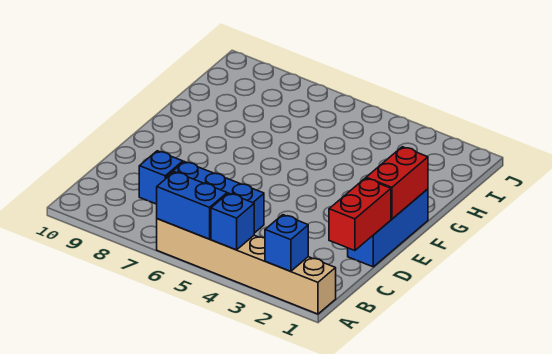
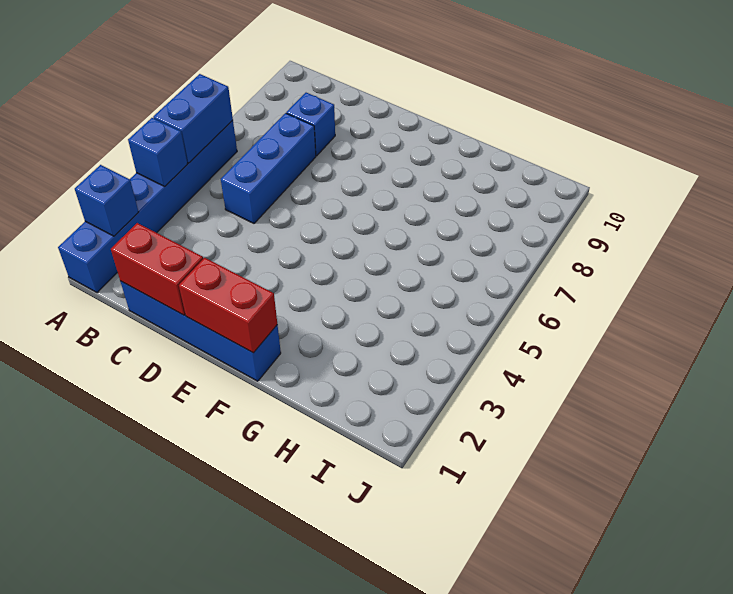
tan 1x6 brick [157,219,336,314] -> blue 1x6 brick [58,120,237,293]
blue 1x3 brick [348,189,428,267] -> blue 1x4 brick [120,281,281,381]

